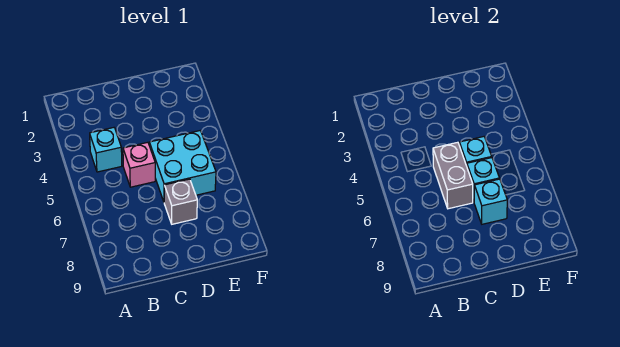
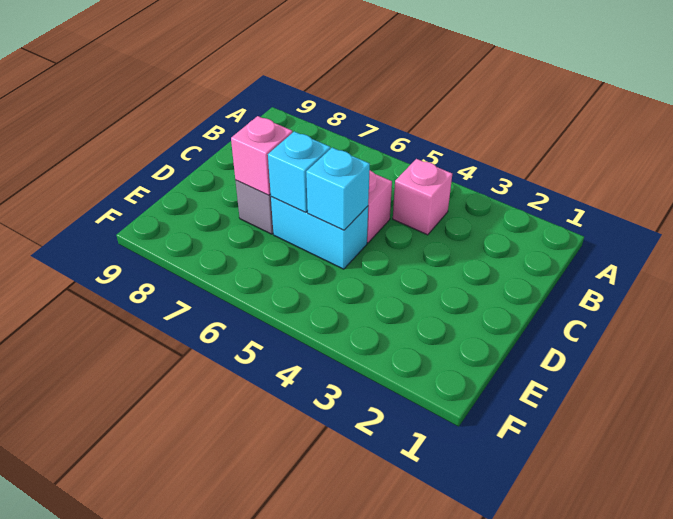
cyan 1x1 brick [90,128,122,172] -> pink 1x1 brick [393,159,452,235]
grey 1x2 brick [433,142,473,209] -> none
cyan 2x2 brick [149,131,216,201] -> cyan 1x2 brick [271,197,368,269]
cyan 1x1 brick [474,179,507,224] -> pink 1x1 brick [231,116,292,195]

